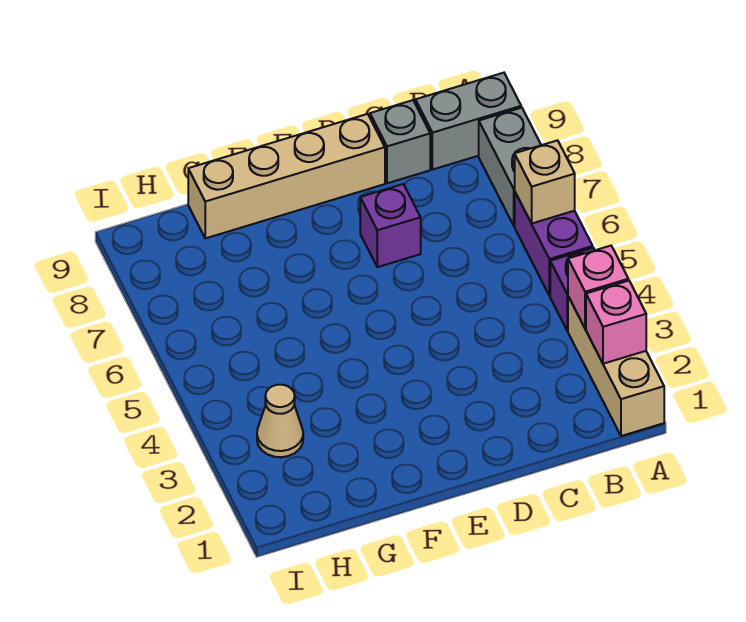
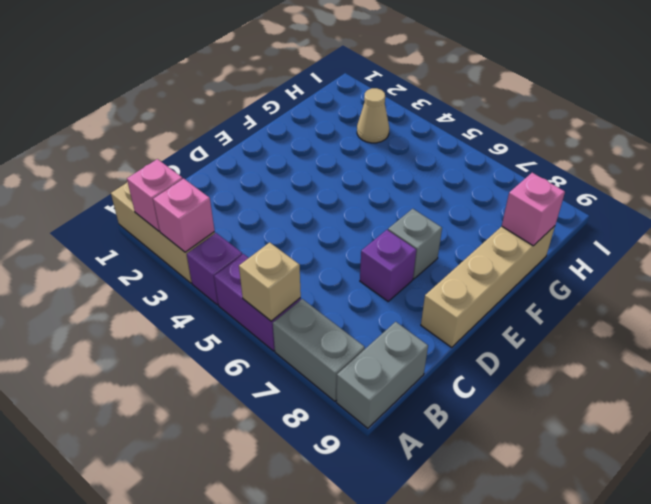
grey 1x1 brick [370,100,430,183] -> grey 1x1 brick moved to [388,209,442,279]
none -> pink 1x1 brick [502,173,565,246]

